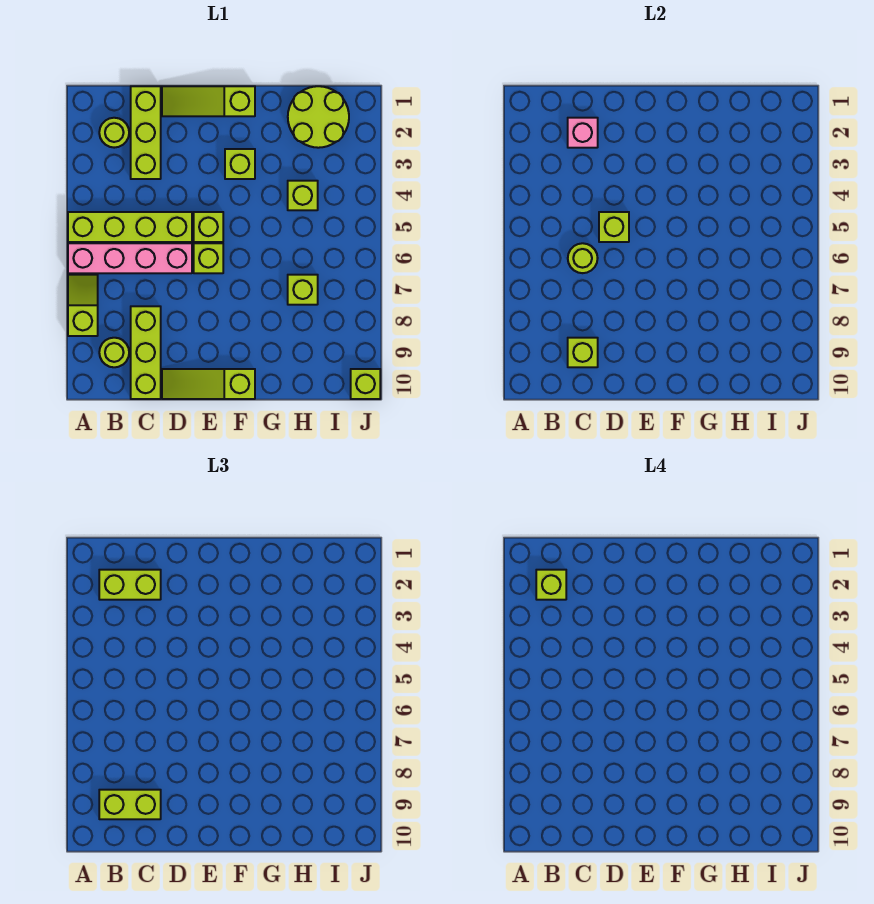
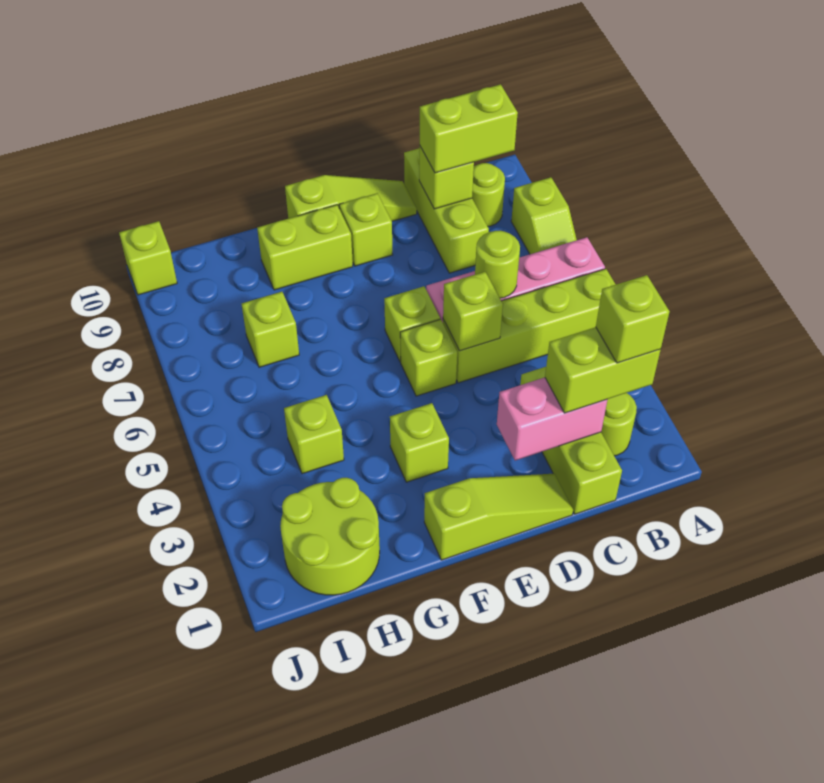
pink 1x1 brick [568,118,598,148] -> pink 1x2 brick [497,377,607,460]
none -> lime 1x1 brick [339,193,393,266]
none -> lime 1x2 brick [257,205,353,290]

